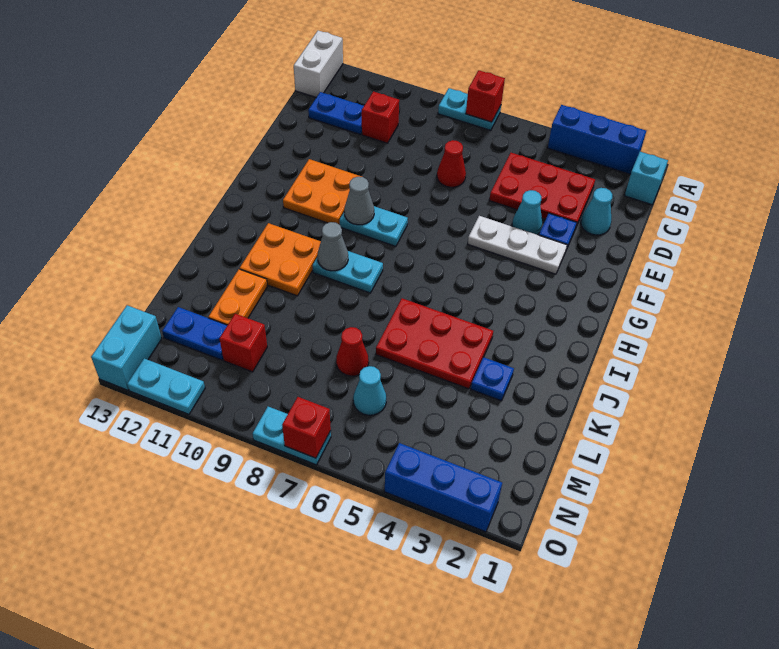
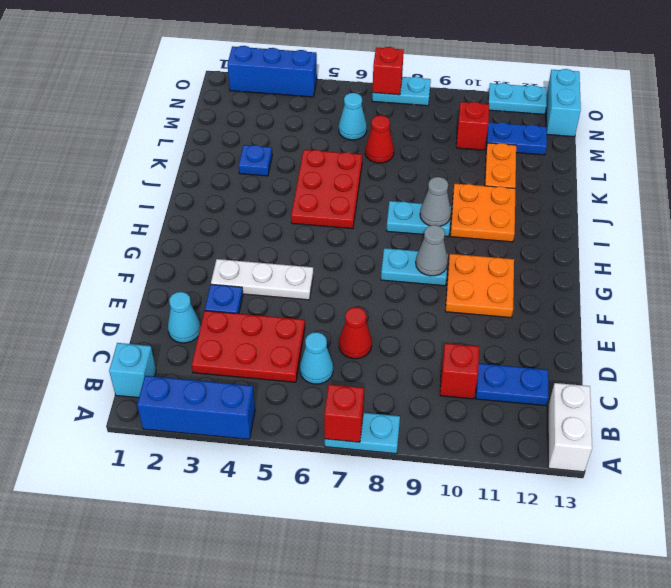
cyan 1x1 cone [512,190,542,235] -> cyan 1x1 cone moved to [300,332,333,384]
red 2x3 plate [376,298,493,389] -> red 2x3 plate turned to [291,150,362,229]

